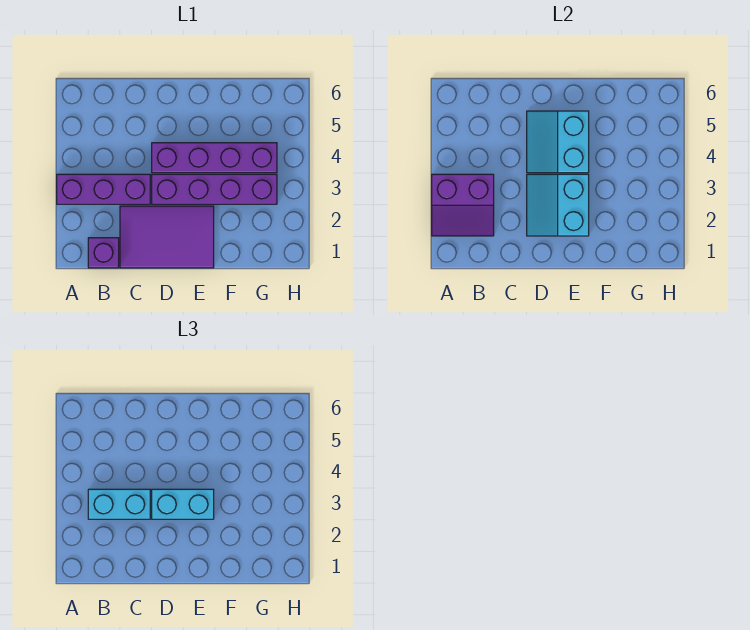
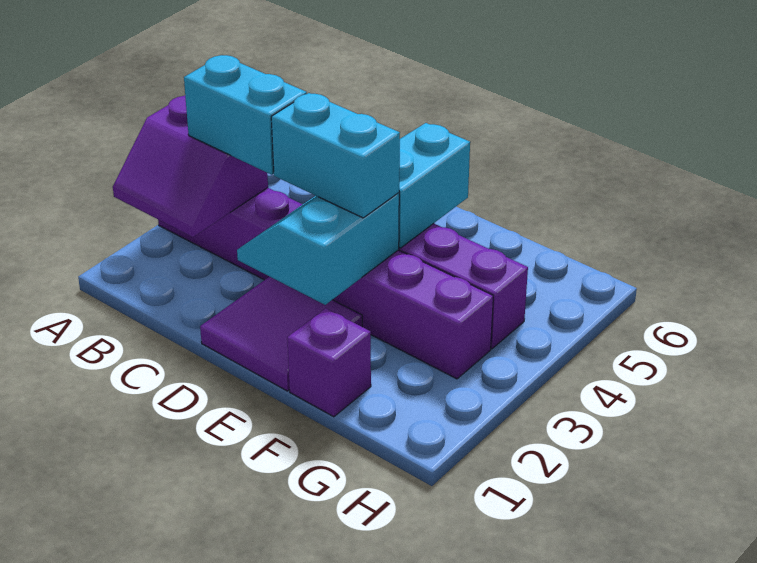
purple 1x1 brick [88,238,119,268] -> purple 1x1 brick moved to [287,308,371,417]
purple 2x3 tile [120,206,214,268] -> purple 2x2 tile [200,276,362,391]

